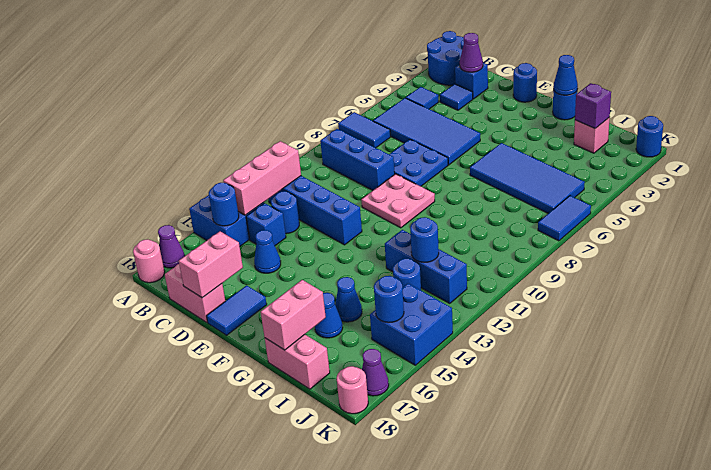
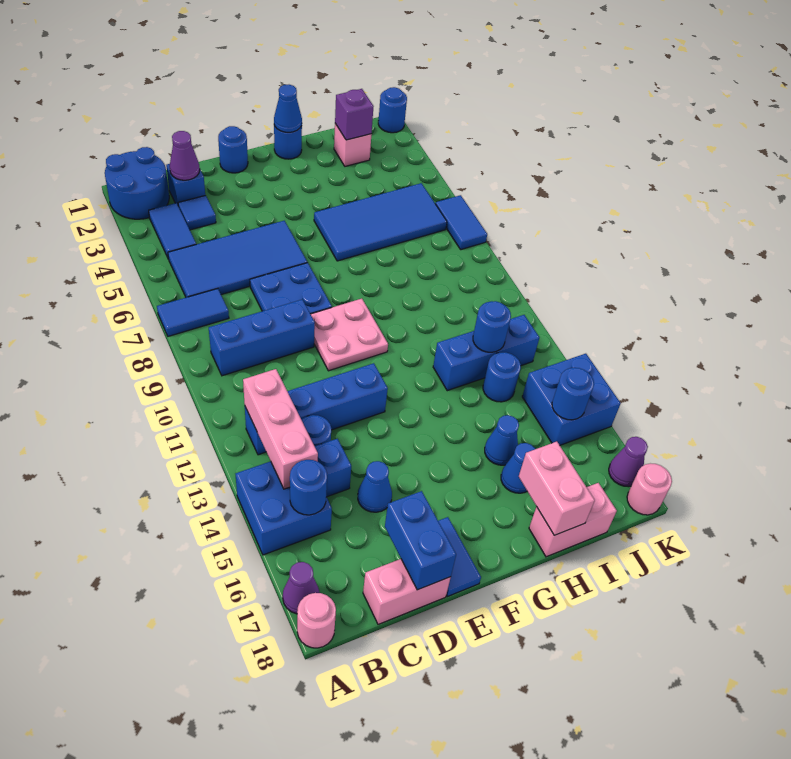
blue 1x1 tile [406,87,439,109] -> blue 1x2 tile [149,203,196,259]
pink 1x2 brick [179,231,243,298] -> blue 1x2 brick [385,491,456,590]

